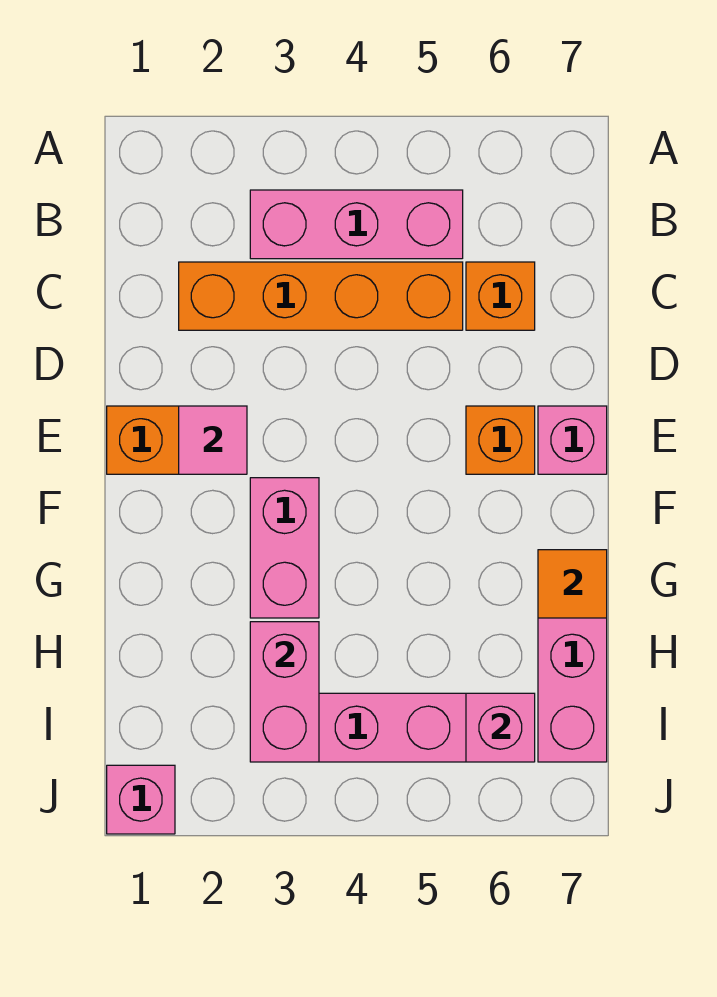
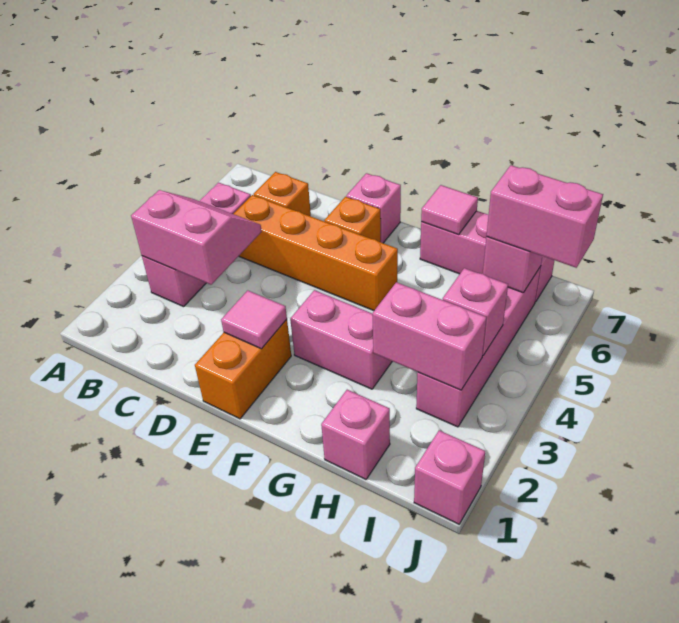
none -> pink 2x2 slope [131,190,262,285]
orange 1x4 brick [179,262,463,330] -> orange 1x4 brick turned to [234,195,398,311]
orange 1x1 tile [538,550,607,618] -> pink 1x1 tile [421,185,478,234]
none -> pink 1x1 brick [321,390,390,479]
none -> pink 1x1 brick [443,268,508,356]
none -> pink 1x2 brick [487,165,603,268]

